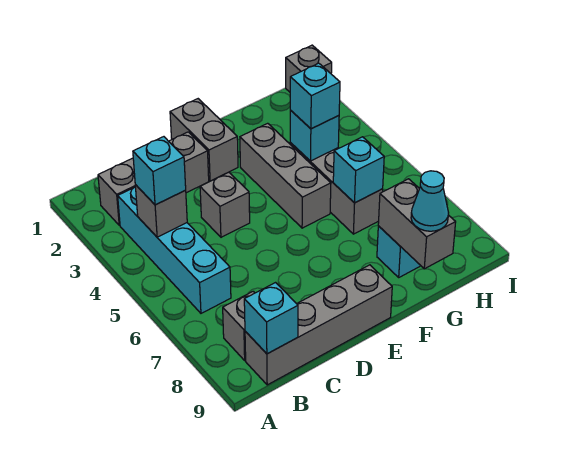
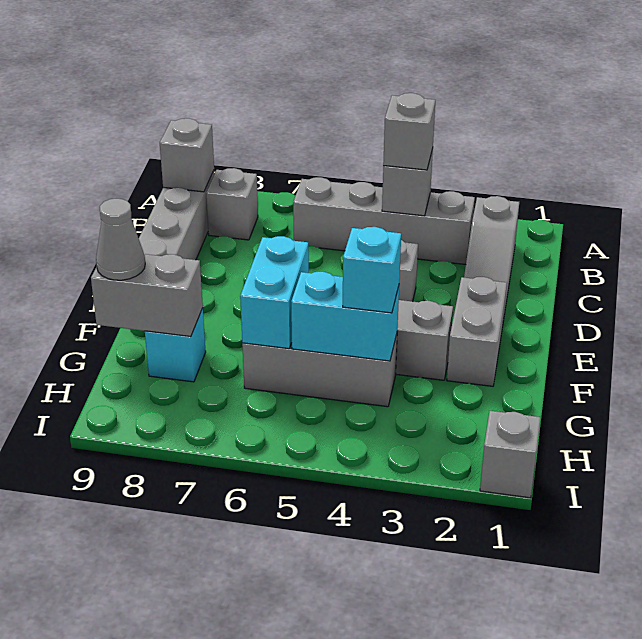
grey 1x3 brick [98,132,209,225] -> grey 1x3 slope [464,196,519,321]
cyan 1x4 brick [118,187,231,313] -> grey 1x4 brick [293,177,475,264]
cyan 1x1 brick [133,137,186,205] -> grey 1x1 brick [383,93,435,170]
cyan 1x1 brick [244,283,298,354] -> grey 1x1 brick [160,118,214,192]
grey 1x2 brick [170,99,238,181] -> grey 1x2 brick turned to [447,277,507,386]
cyan 1x1 brick [290,110,339,161] -> cyan 1x2 brick [291,272,399,361]
cyan 1x1 brick [333,137,384,203] -> cyan 1x2 brick [240,236,309,349]
cyan 1x1 cone [411,171,449,231] -> grey 1x1 cone [96,199,145,280]

